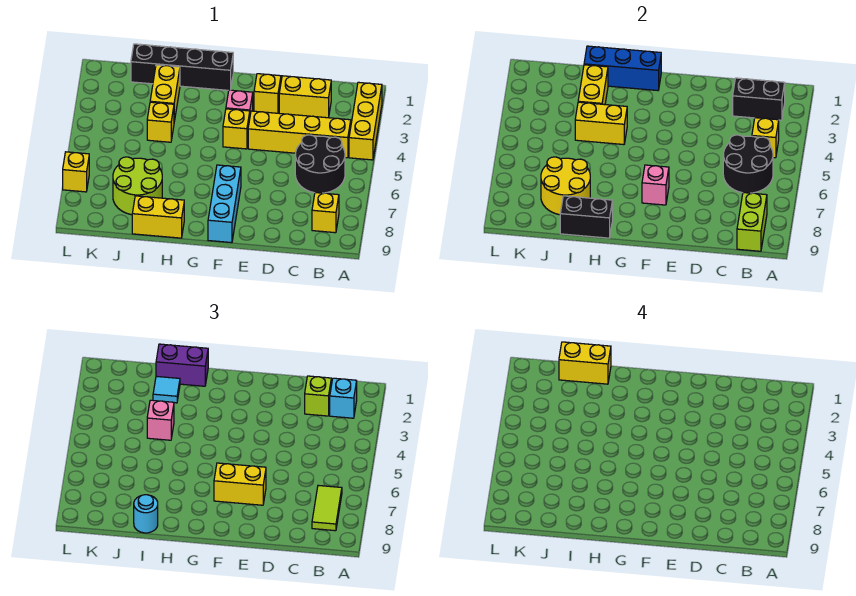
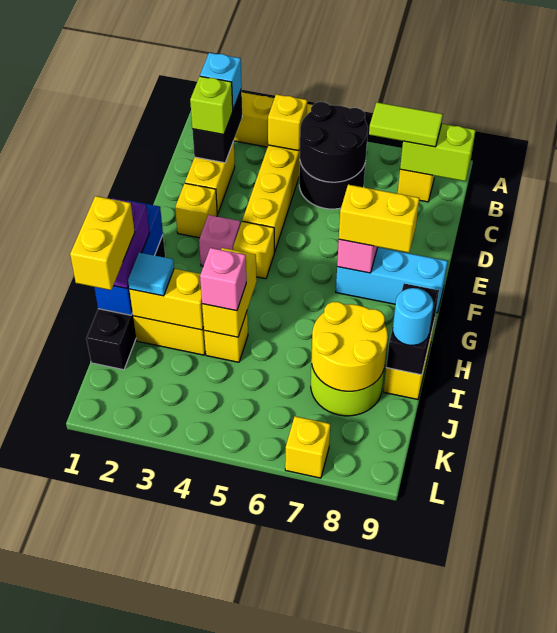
yellow 1x2 brick [214,463,266,505] -> yellow 1x2 brick turned to [339,185,419,253]

